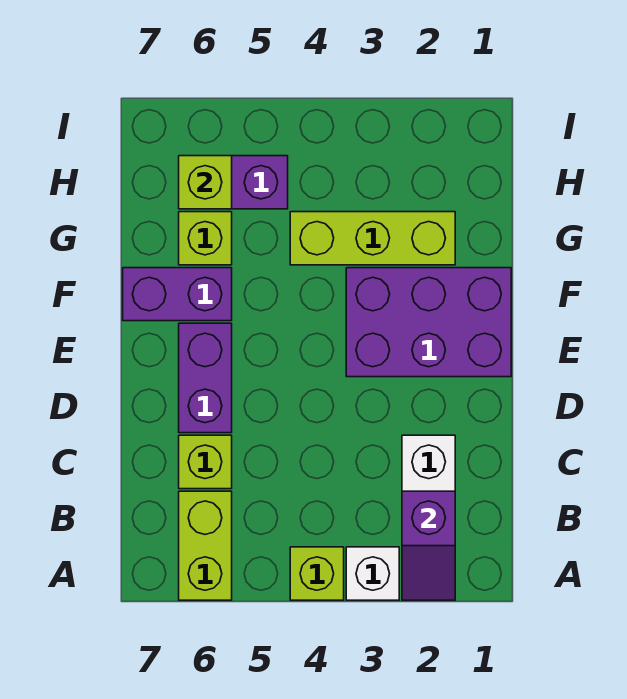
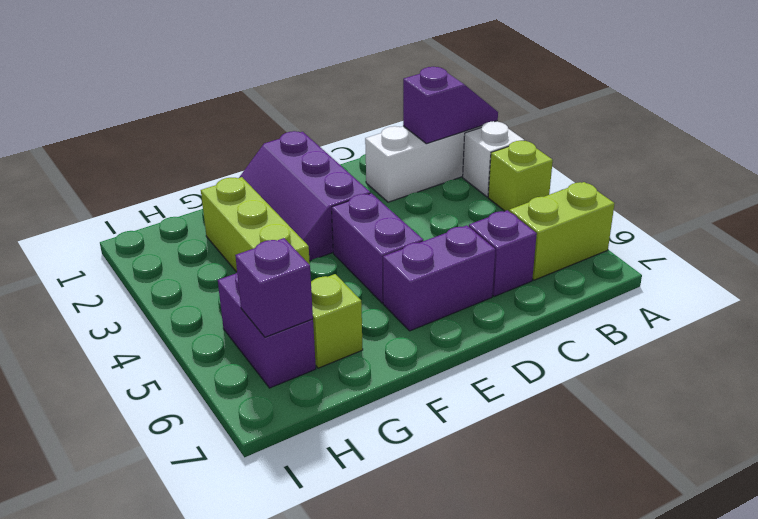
lime 1x1 brick [179,435,232,489] -> purple 1x1 brick [469,210,537,296]
purple 2x3 brick [346,268,511,377] -> purple 2x3 slope [239,131,370,261]
purple 1x2 brick [123,268,232,321] -> purple 1x2 brick moved to [332,193,423,303]
lime 1x1 brick [179,156,232,209] -> purple 1x1 brick [235,238,313,337]

